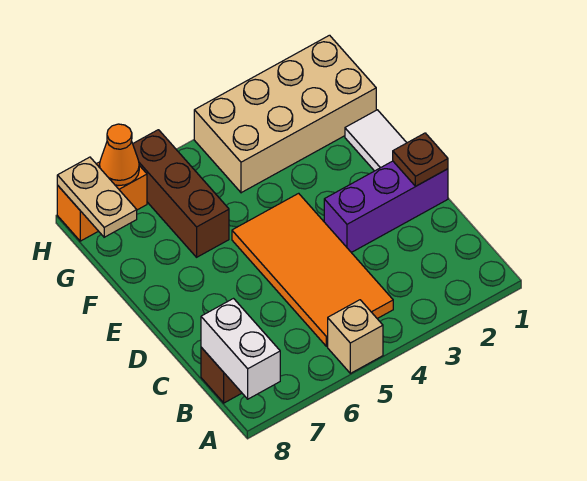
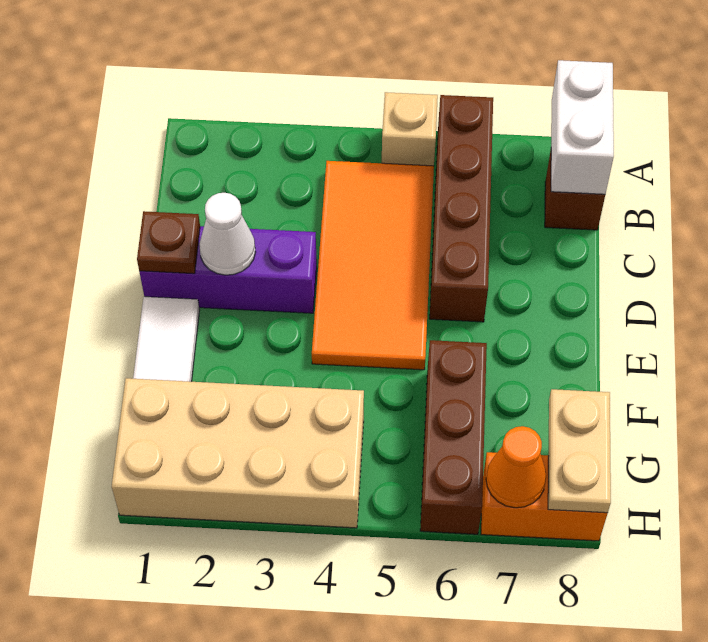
none -> brown 1x4 brick [430,95,493,322]
none -> white 1x1 cone [199,193,256,275]

